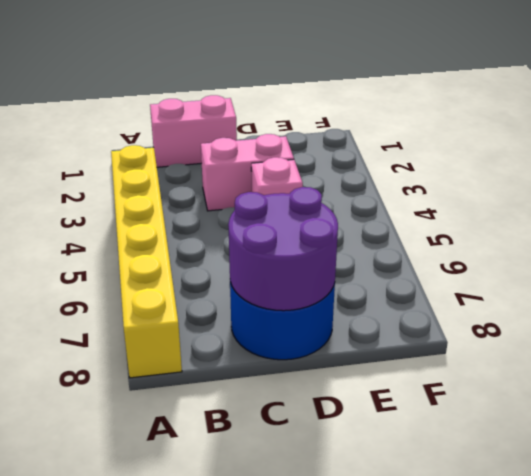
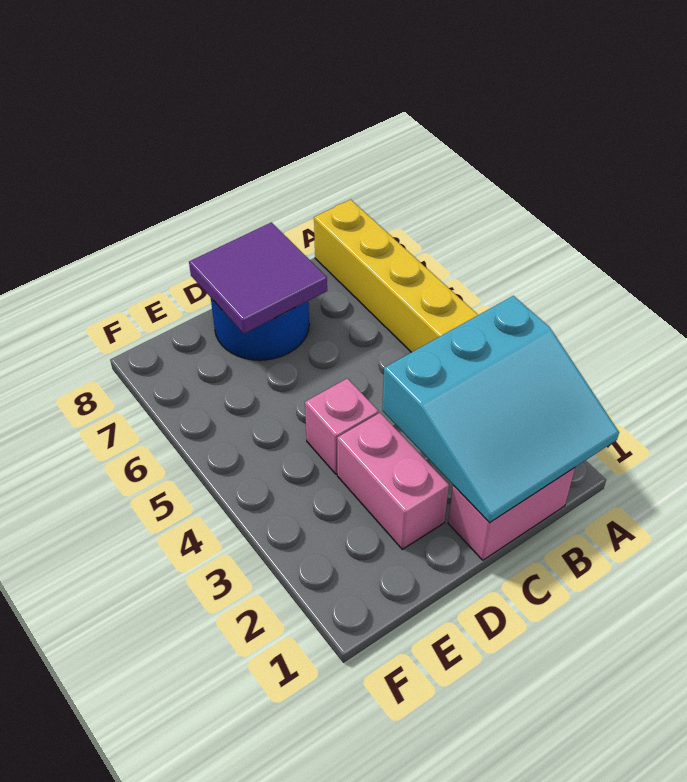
none -> cyan 3x3 slope [382,296,619,523]
pink 1x2 brick [201,134,294,211] -> pink 1x2 brick turned to [337,413,449,549]
purple 2x2 round brick [228,187,338,311] -> purple 2x2 tile [189,222,327,334]

